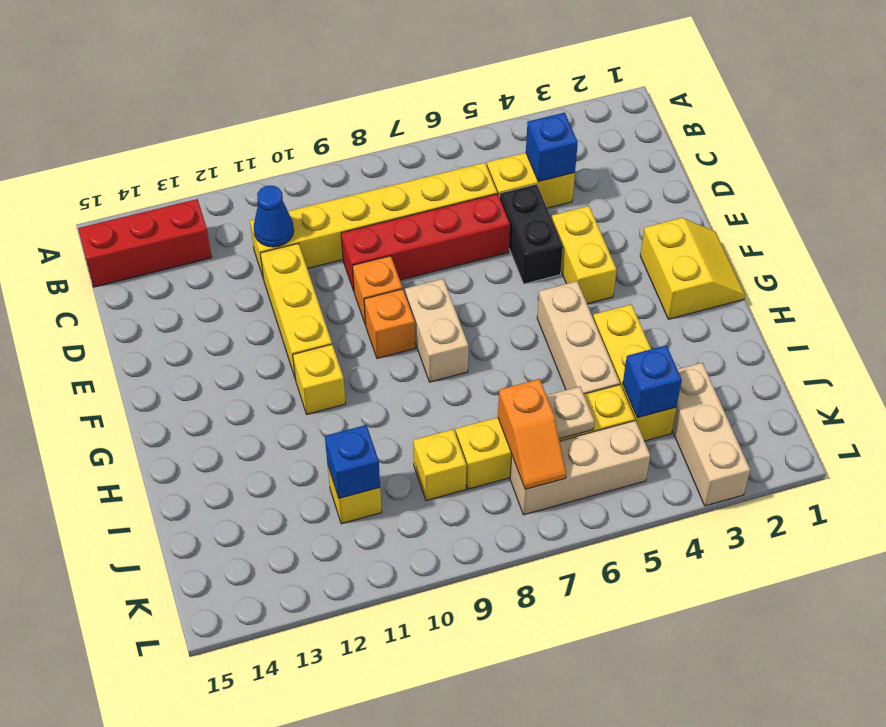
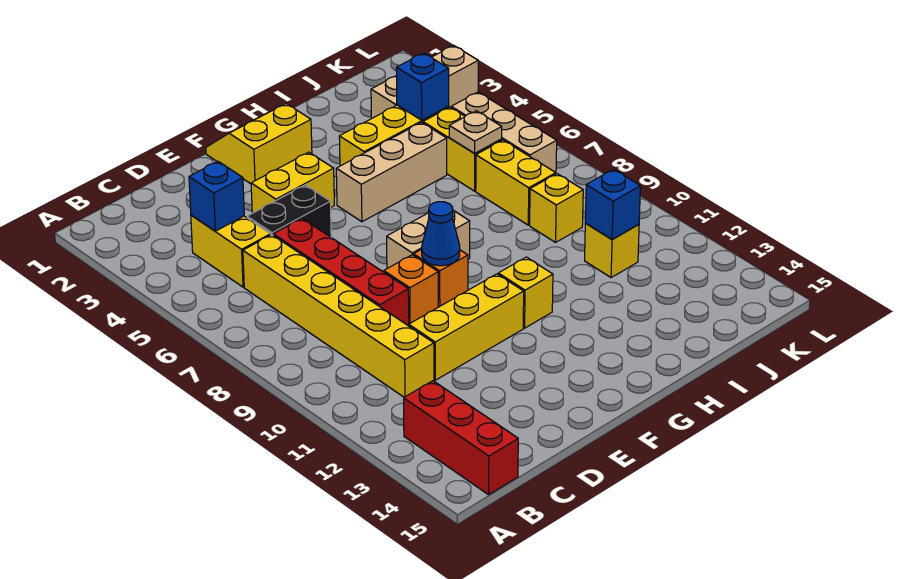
blue 1x1 cone [254,186,294,247] -> blue 1x1 cone moved to [422,202,460,266]
orange 1x2 slope [498,379,566,489] -> none

